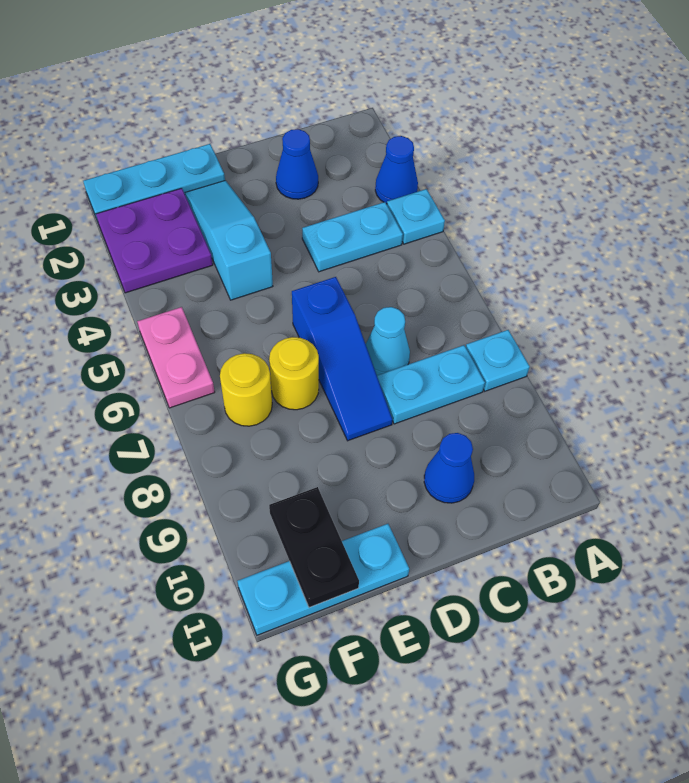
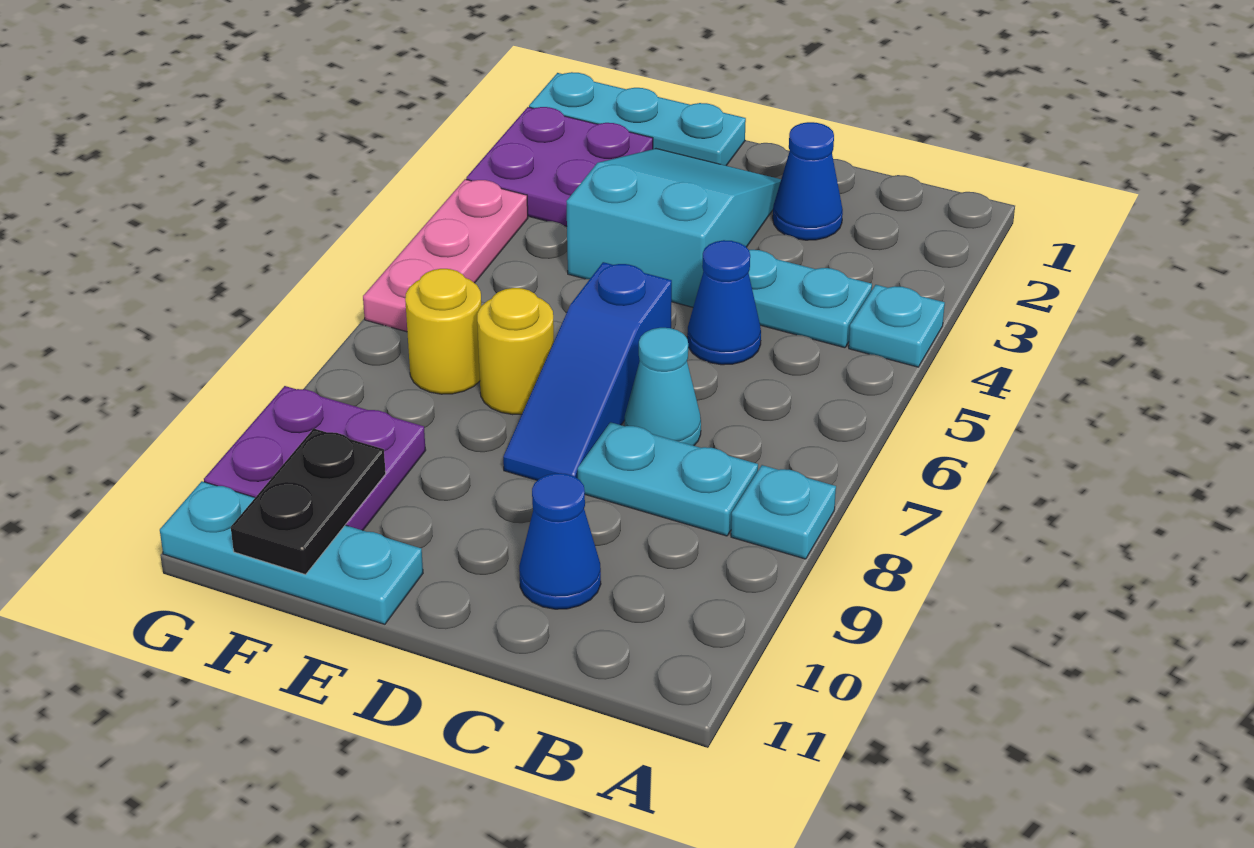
blue 1x1 cone [375,136,418,204] -> blue 1x1 cone moved to [687,240,761,365]
cyan 1x3 slope [185,180,273,300] -> cyan 2x3 slope [566,149,781,307]
none -> purple 2x2 plate [204,386,426,530]
pink 1x2 plate [137,307,215,408] -> pink 1x3 plate [363,179,528,332]

